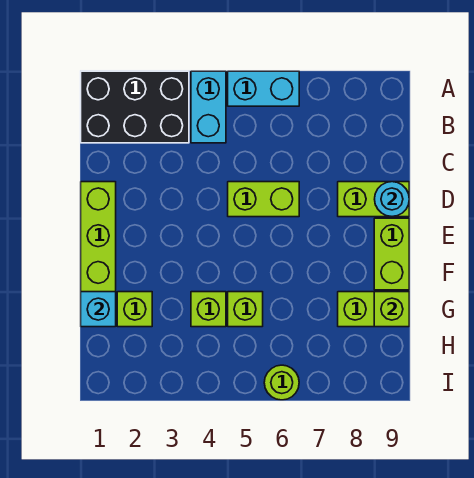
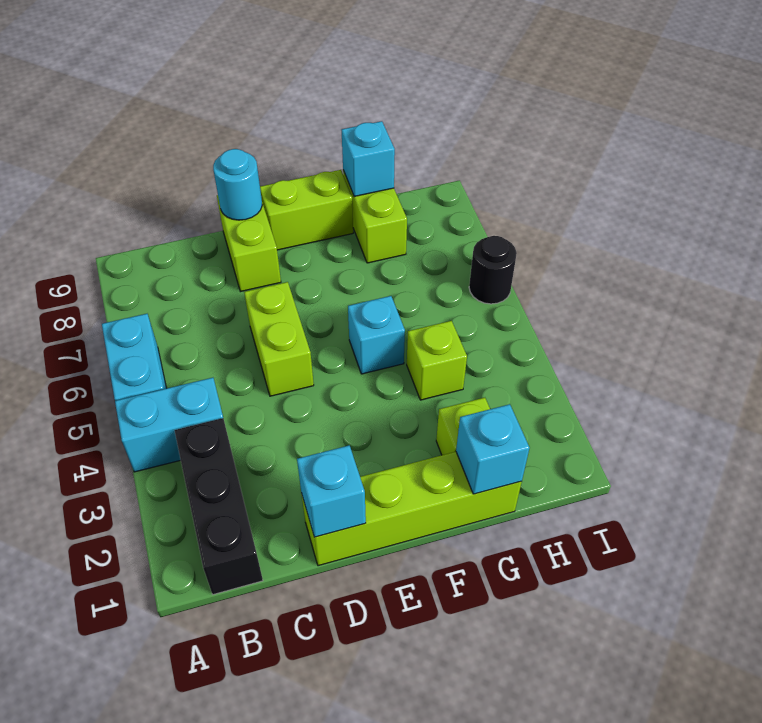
black 2x3 brick [81,71,189,143] -> black 1x3 brick [174,418,263,595]
none -> cyan 1x1 brick [297,445,366,537]
none -> cyan 1x1 brick [348,296,405,374]
lime 1x1 brick [228,292,263,327] -> none
lime 1x1 brick [374,292,409,327] -> cyan 1x1 brick [342,121,395,197]
lime 1x1 round brick [264,365,299,400] -> black 1x1 round brick [469,236,517,304]

